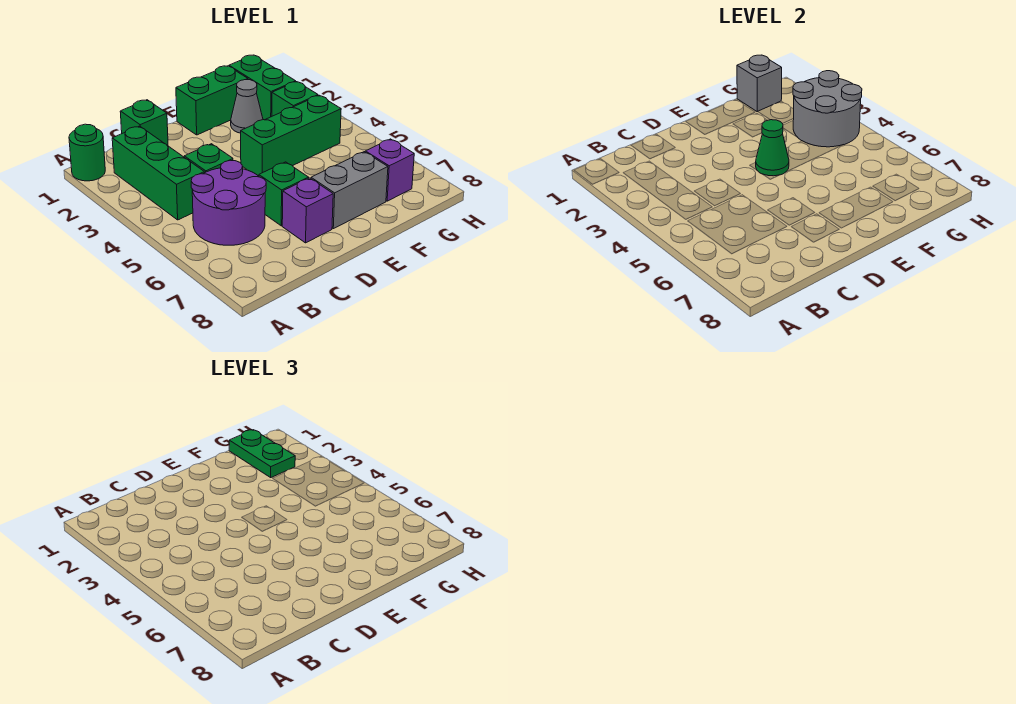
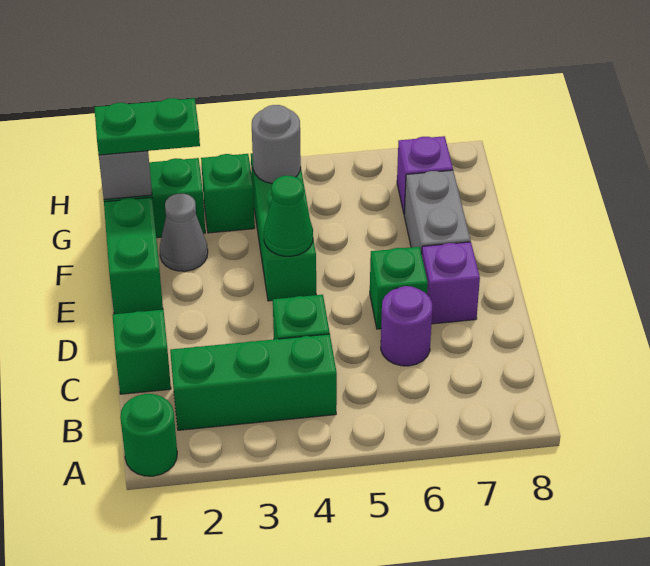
purple 2x2 round brick [191,160,266,245] -> purple 1x1 round brick [381,286,432,366]
grey 2x2 round brick [793,71,862,147] -> grey 1x1 round brick [252,105,301,183]

